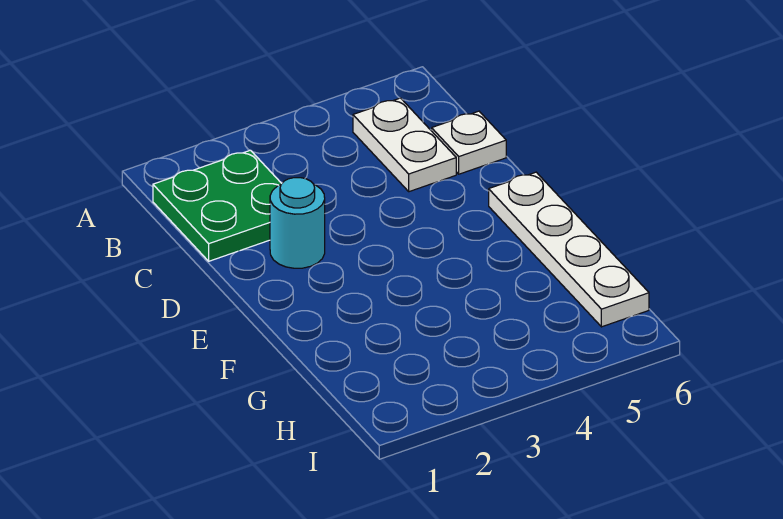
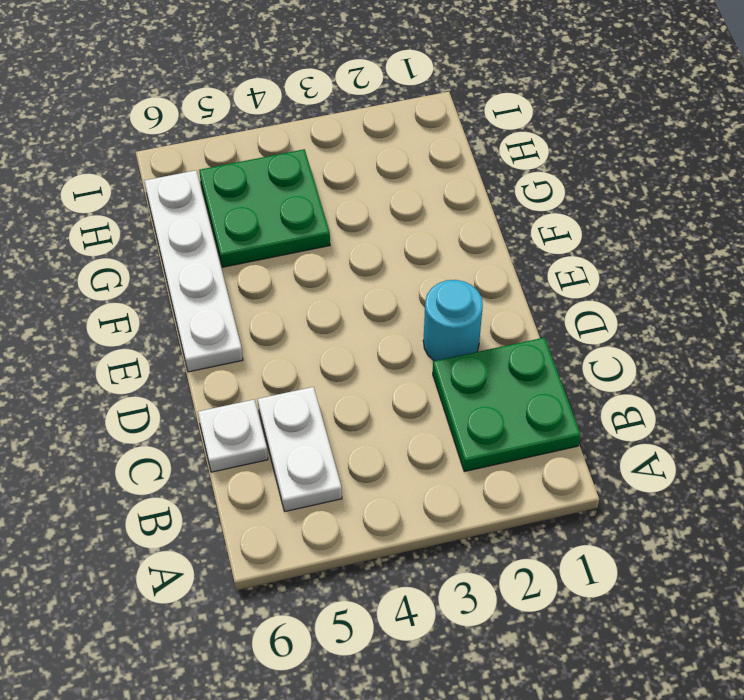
none -> green 2x2 plate [199,149,330,267]

